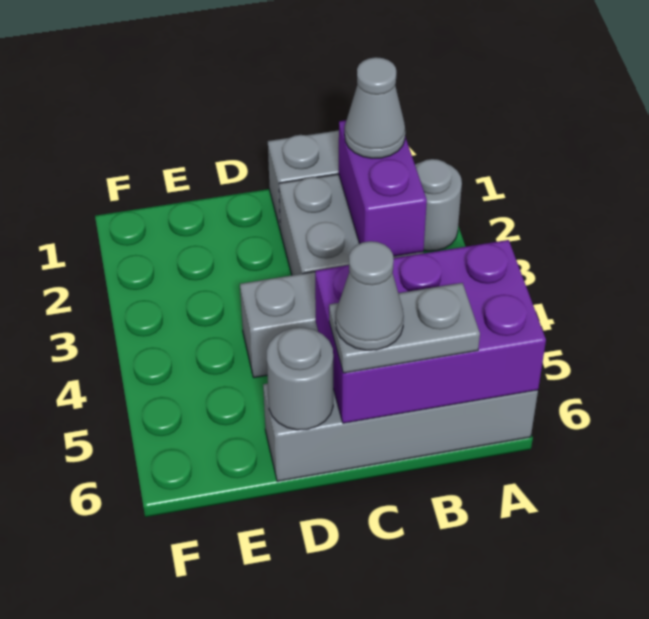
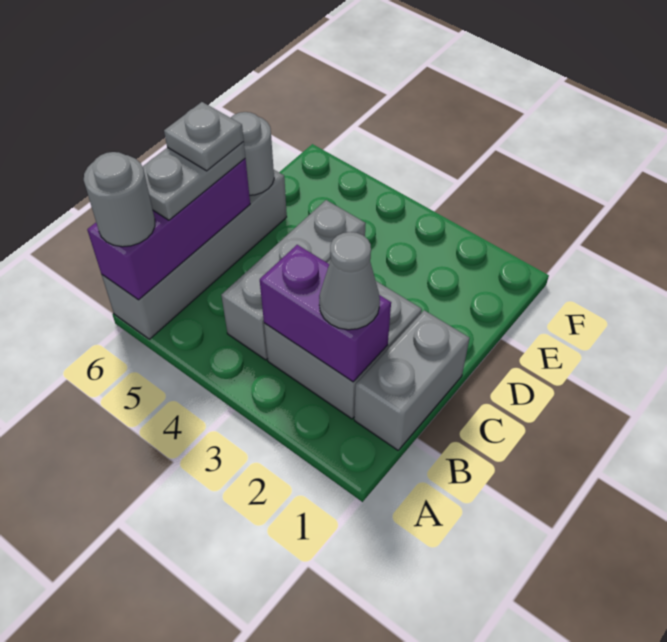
grey 1x1 round brick [415,159,462,251] -> grey 1x1 round brick moved to [84,152,155,247]
purple 2x3 brick [315,240,546,423] -> purple 1x3 brick [87,159,250,300]
grey 1x1 cone [336,241,404,350] -> grey 1x1 plate [164,102,244,171]

